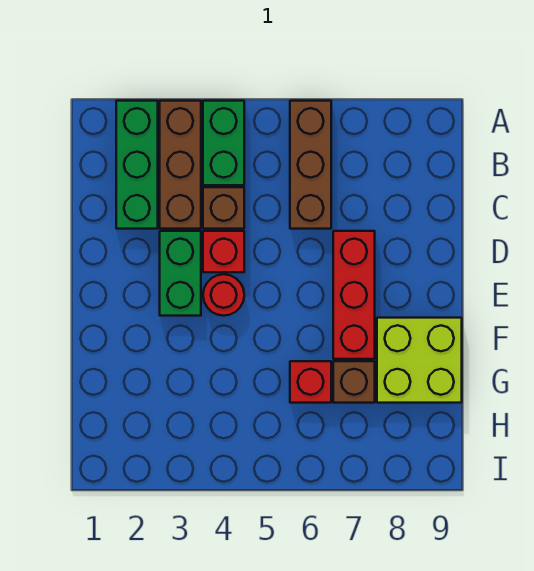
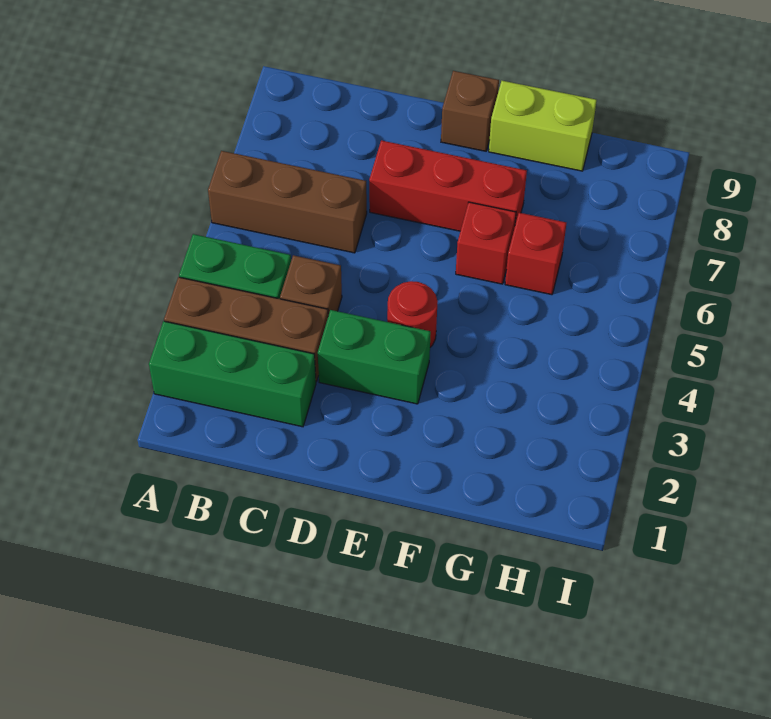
red 1x1 brick [203,231,244,272] -> red 1x1 brick moved to [456,202,516,284]
lime 2x2 brick [377,318,462,403] -> lime 1x2 brick [489,81,597,171]
brown 1x1 brick [333,361,375,403] -> brown 1x1 brick moved to [441,71,499,151]

